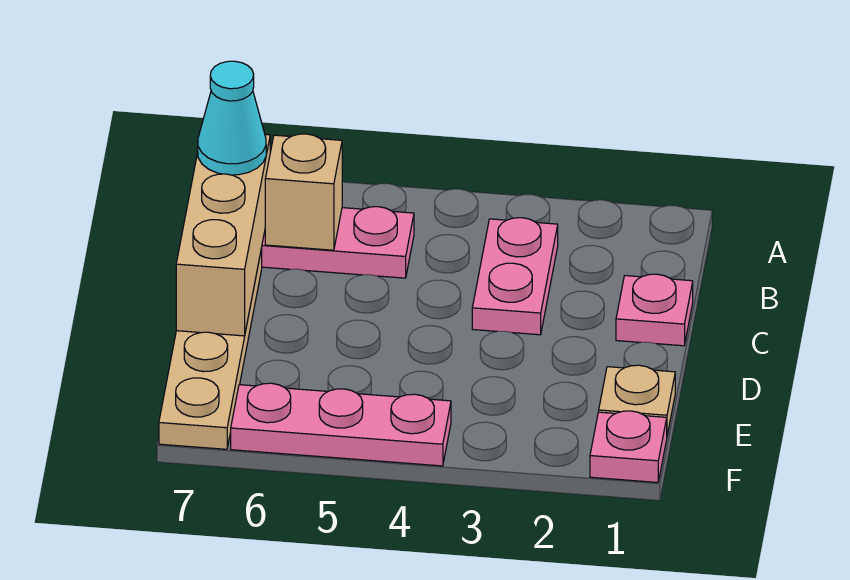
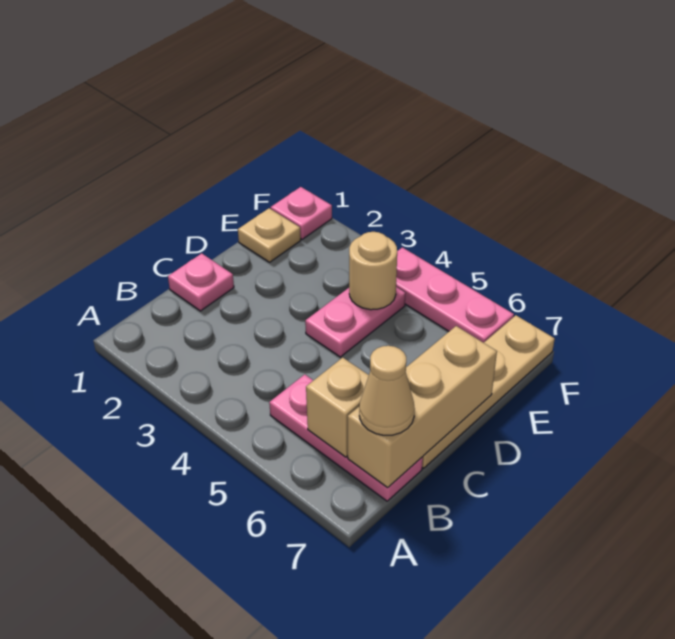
pink 1x2 plate [472,218,558,335] -> pink 1x2 plate moved to [305,287,405,357]
cyan 1x1 cone [198,61,266,175] -> tan 1x1 cone [359,346,415,435]
none -> tan 1x1 round brick [349,232,397,310]

